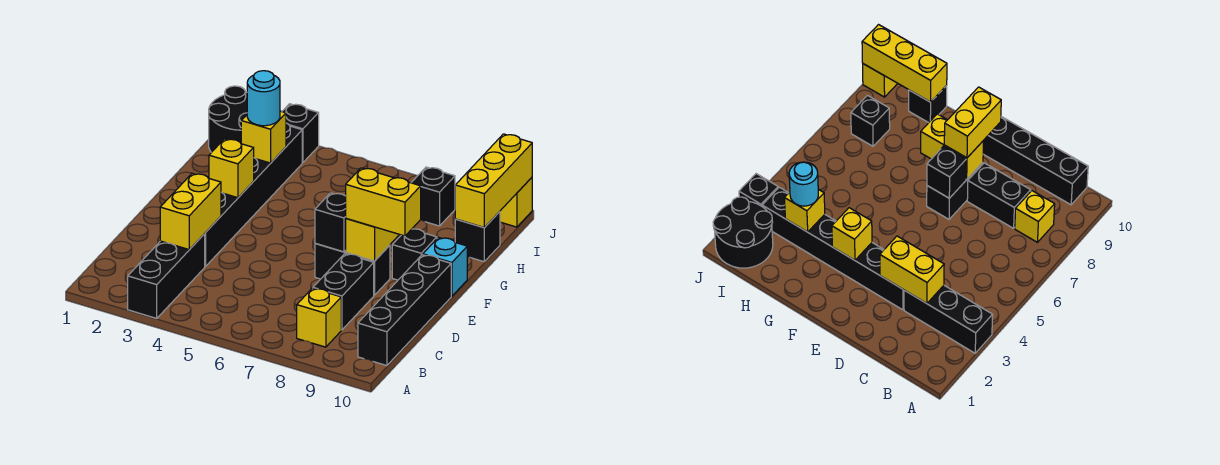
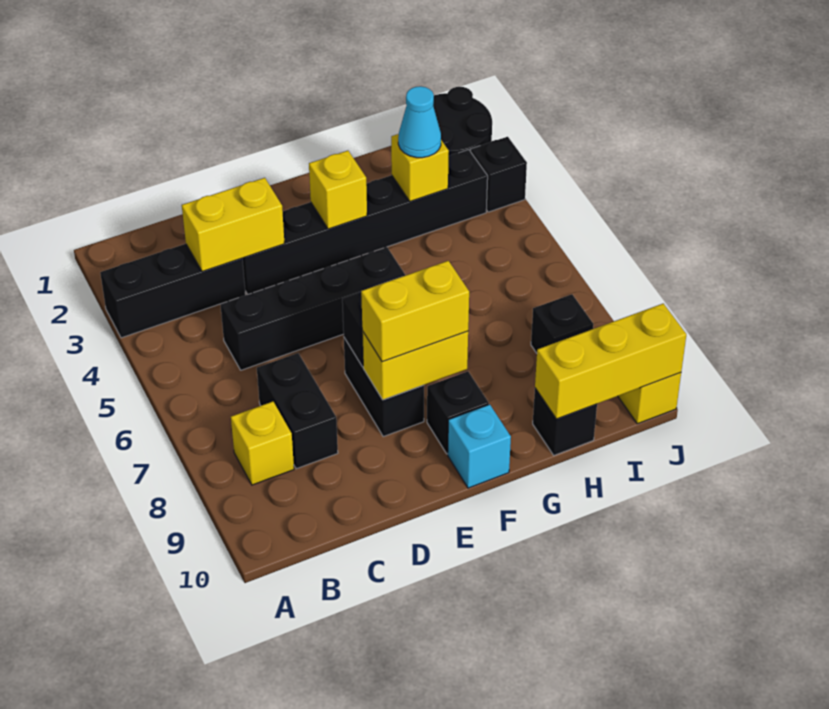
black 1x4 brick [358,255,451,366] -> black 1x4 brick moved to [220,247,405,370]
black 1x2 brick [313,254,374,330] -> black 1x2 brick turned to [257,353,338,469]
yellow 1x2 brick [346,168,421,236] -> yellow 1x2 brick turned to [361,261,469,362]
cyan 1x1 round brick [247,71,280,126] -> cyan 1x1 cone [398,86,441,158]

